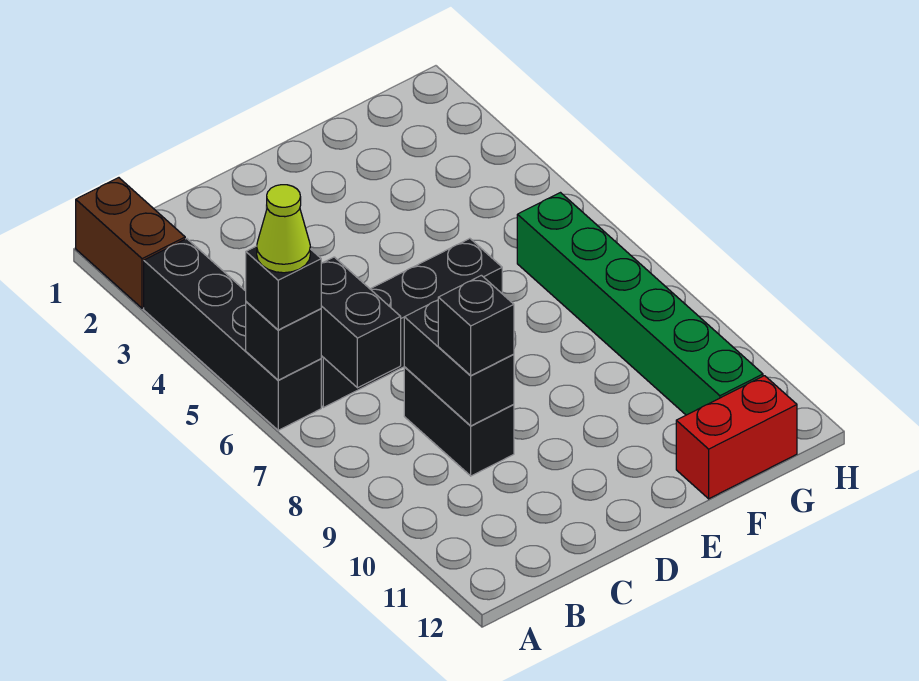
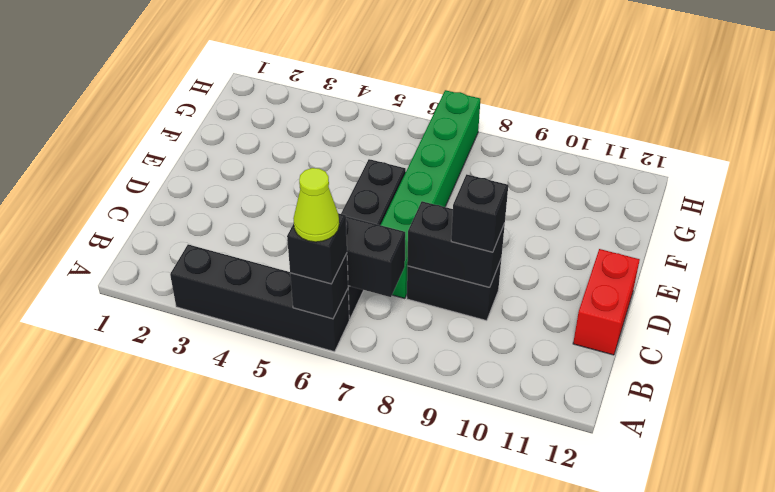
brown 1x2 brick [76,178,185,308] -> none
red 1x2 brick [676,376,797,499] -> red 1x2 brick moved to [573,249,640,355]
green 1x6 brick [517,193,763,415] -> green 1x6 brick turned to [381,90,481,298]

